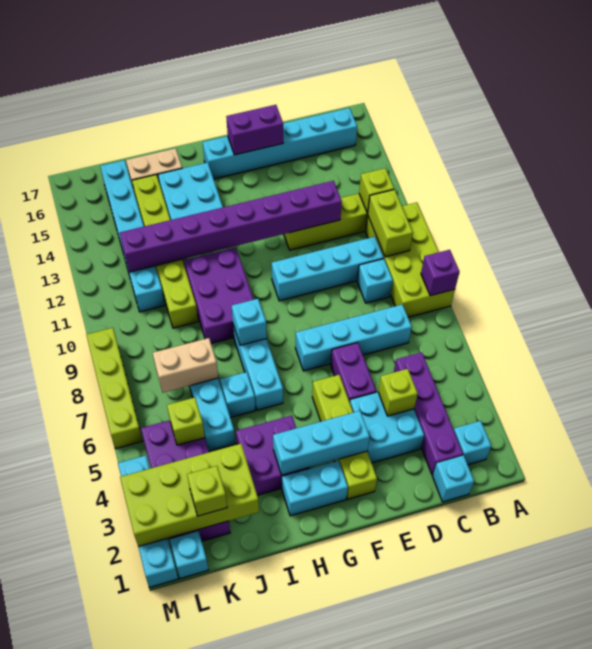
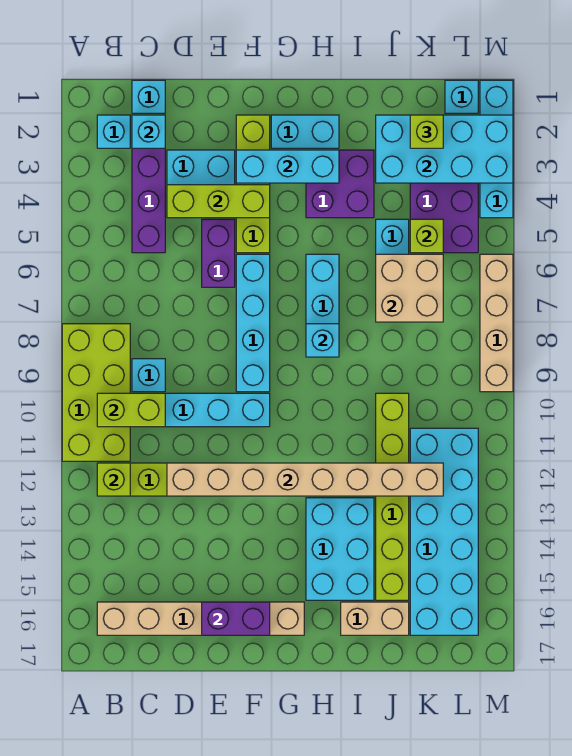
purple 1x1 brick [421,250,459,296] -> none
lime 1x2 brick [368,189,413,257] -> lime 1x2 brick turned to [97,393,165,427]
cyan 1x6 brick [203,108,357,179] -> tan 1x6 brick [97,602,304,635]
cyan 1x4 brick [295,304,412,371] -> cyan 1x4 brick turned to [236,254,270,392]
lime 1x1 brick [378,369,418,416] -> lime 1x3 brick [167,185,270,218]
purple 1x8 brick [120,181,342,272] -> tan 1x8 brick [167,463,443,496]
purple 2x3 brick [184,247,254,344] -> none
cyan 1x1 brick [220,372,255,418] -> cyan 1x1 brick moved to [132,115,165,148]
lime 2x4 brick [120,444,259,547] -> cyan 2x4 brick [376,115,513,183]
tan 1x2 brick [153,338,218,393] -> tan 2x2 brick [376,254,443,322]
cyan 1x6 brick [100,160,165,312] -> cyan 2x6 brick [410,428,478,635]
lime 1x4 brick [86,328,143,449] -> tan 1x4 brick [480,254,513,392]

